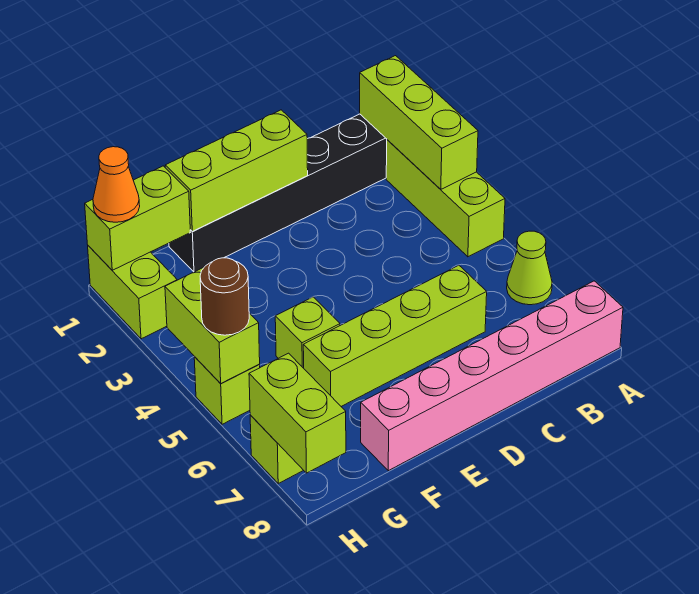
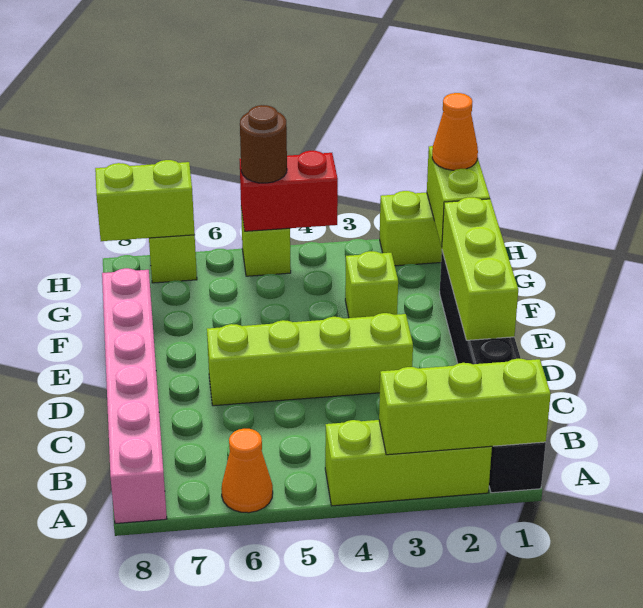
lime 1x1 cone [507,231,552,305] -> orange 1x1 cone [221,429,273,513]
lime 1x4 brick [303,265,487,406] -> lime 1x4 brick turned to [207,313,413,406]
lime 1x1 brick [275,297,340,368] -> lime 1x1 brick moved to [345,251,398,318]
lime 1x2 brick [165,267,260,384] -> red 1x2 brick [240,151,338,231]

